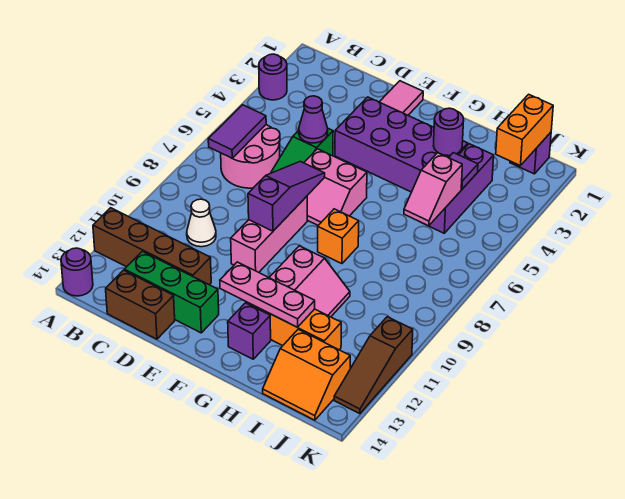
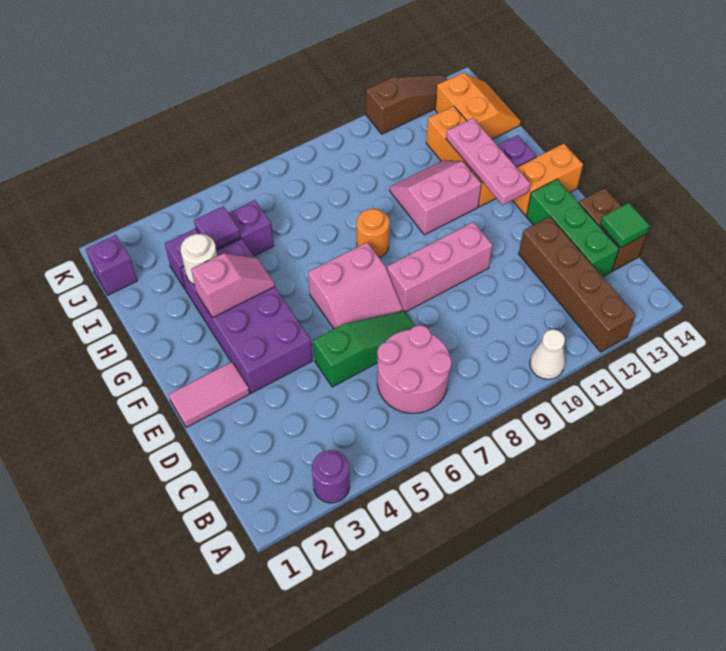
purple 1x1 round brick [61,248,93,296] -> none
purple 1x2 tile [208,105,266,158] -> none
white 1x1 cone [187,199,216,247] -> white 1x1 cone moved to [530,329,565,379]
none -> green 1x1 tile [600,203,650,247]
purple 1x1 cone [299,96,328,143] -> none
pink 2x2 slope [304,149,367,225] -> pink 2x2 slope turned to [308,242,403,329]
purple 1x3 slope [248,161,325,231] -> none
orange 1x1 brick [318,209,359,264] -> orange 1x1 round brick [357,209,389,257]
purple 1x1 round brick [433,108,464,156] -> white 1x1 round brick [181,234,217,285]
pink 1x2 slope [404,153,462,226] -> pink 1x2 slope moved to [191,253,275,318]
orange 1x2 brick [496,94,553,166] -> orange 1x2 brick moved to [512,144,583,215]

